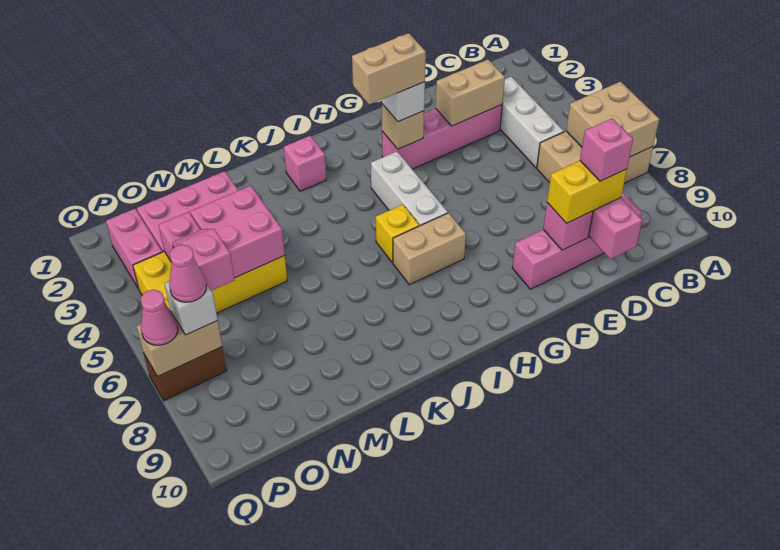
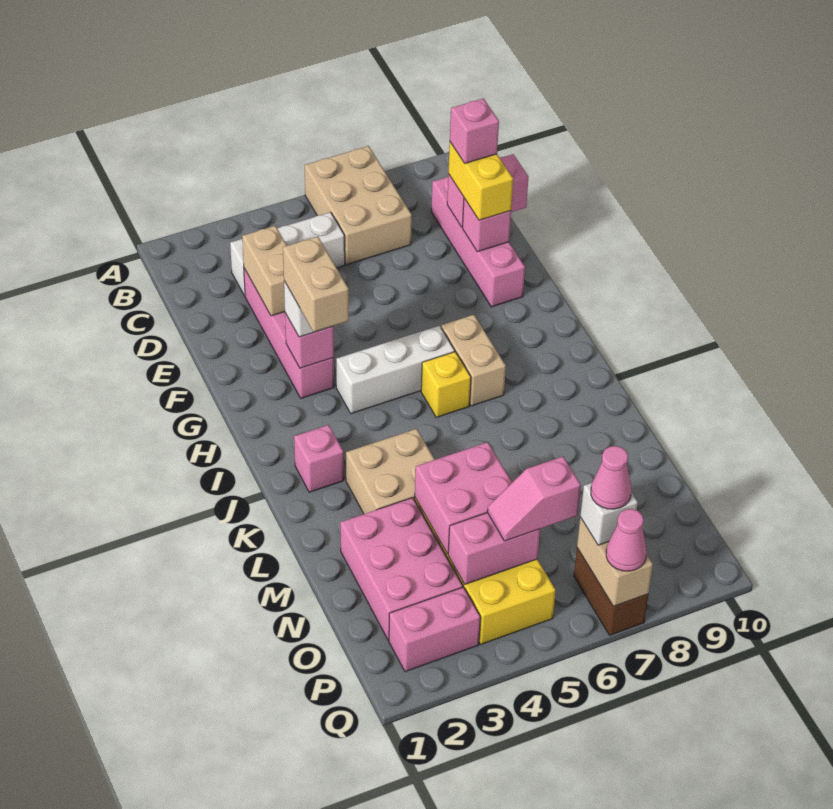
tan 2x2 brick [566,82,659,157] -> tan 2x2 brick moved to [346,429,435,514]
tan 1x1 brick [382,104,424,149] -> pink 1x1 brick [285,313,334,368]

